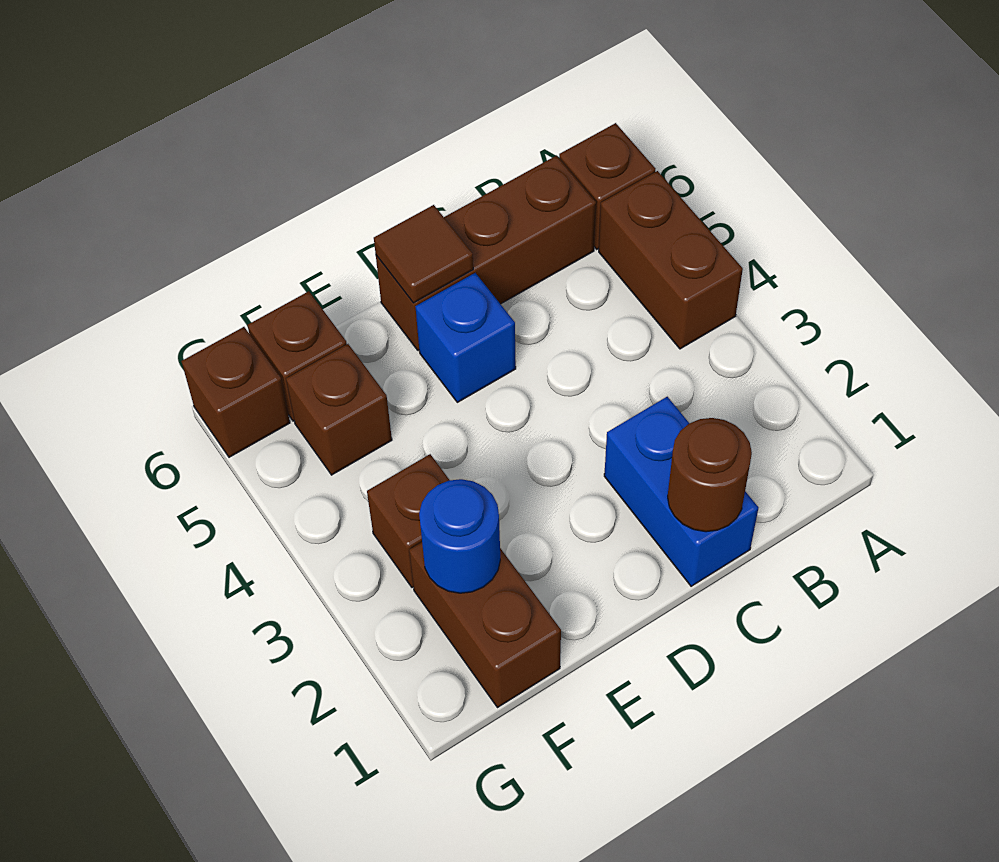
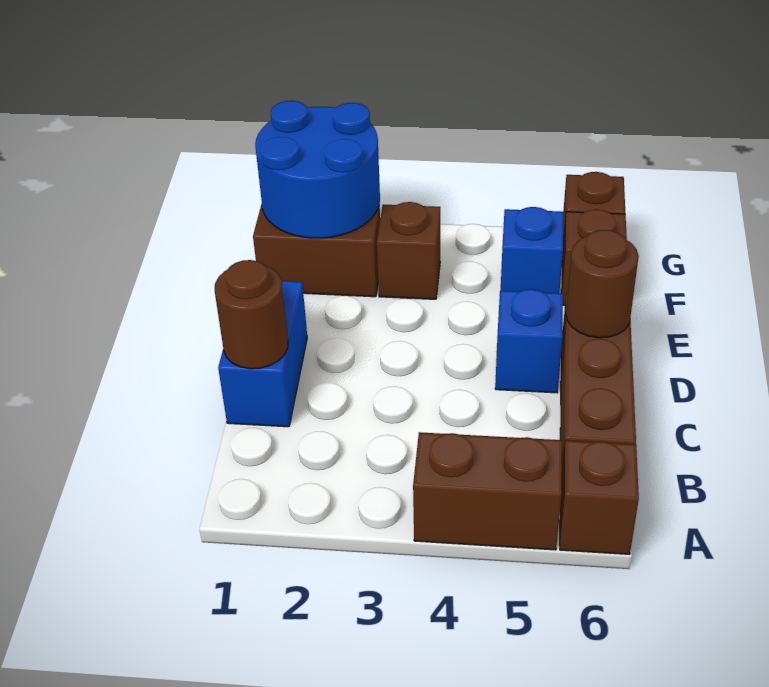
blue 1x2 brick [604,397,758,586] -> blue 1x2 brick turned to [218,281,307,427]
brown 1x1 tile [374,205,473,303] -> brown 1x1 round brick [566,230,639,338]
blue 1x1 round brick [419,479,500,593] -> blue 2x2 round brick [255,101,380,238]
brown 1x1 brick [286,344,392,475] -> blue 1x1 brick [501,207,563,293]

